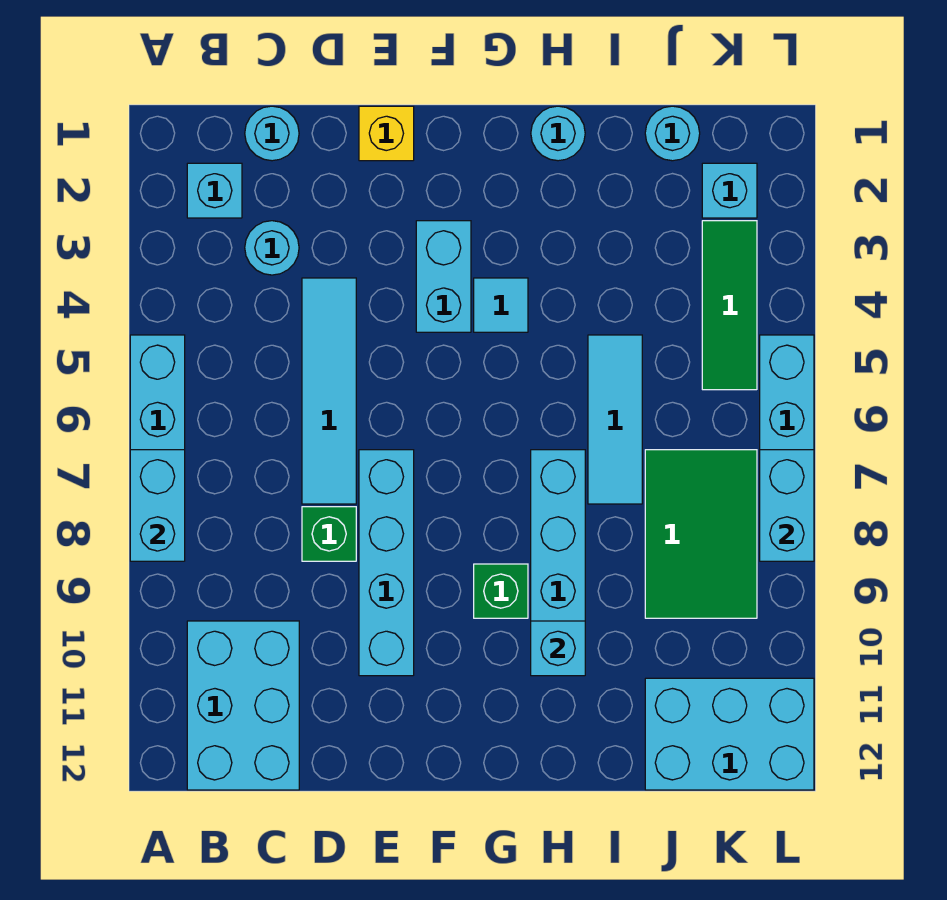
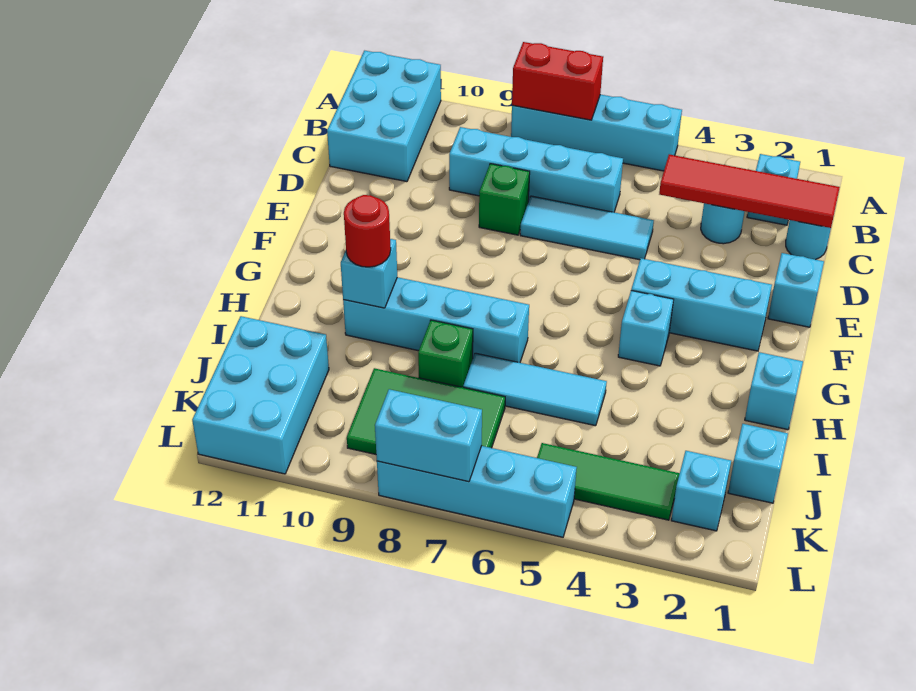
cyan 1x2 brick [130,450,185,561] -> red 1x2 brick [512,42,603,120]
cyan 2x3 brick [187,621,299,790] -> cyan 2x3 brick turned to [327,51,441,182]
none -> red 1x4 tile [659,154,840,228]
cyan 1x4 tile [302,278,356,504] -> cyan 1x3 tile [520,196,654,260]
yellow 1x1 brick [359,106,414,161] -> cyan 1x1 brick [768,253,824,327]
cyan 1x4 brick [359,450,414,676] -> cyan 1x4 brick moved to [449,127,623,212]
cyan 1x2 brick [416,221,471,332] -> cyan 1x3 brick [631,258,772,351]
cyan 1x1 tile [474,278,528,332] -> cyan 1x1 brick [618,291,674,366]
green 1x1 brick [474,564,528,618] -> green 1x1 brick moved to [418,320,473,387]
cyan 1x1 round brick [531,106,585,161] -> cyan 1x1 brick [745,352,803,430]
none -> red 1x1 round brick [344,195,391,267]
cyan 1x1 round brick [645,106,700,161] -> cyan 1x1 brick [728,424,788,503]

